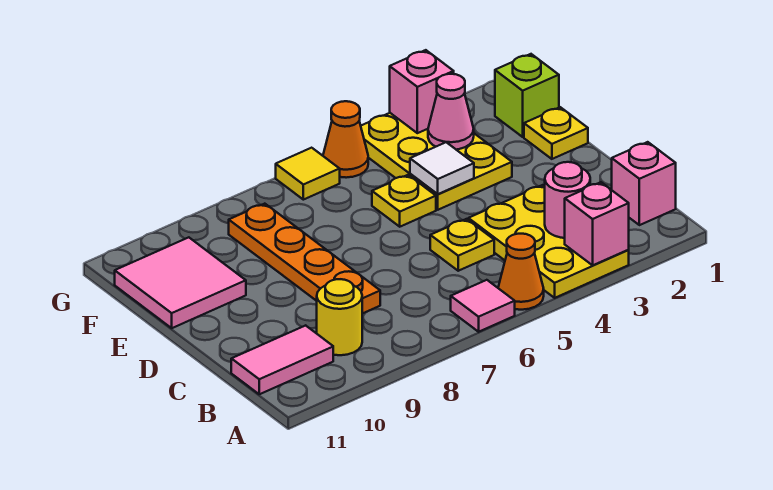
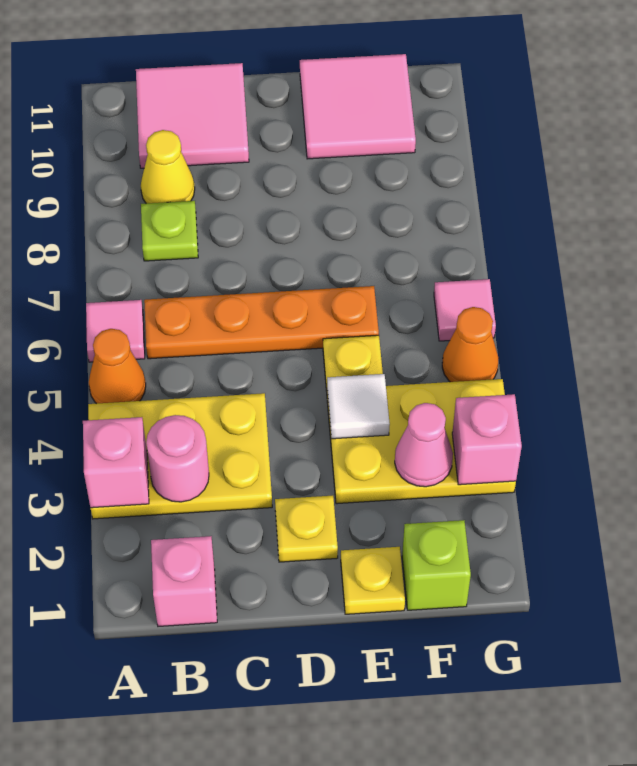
none -> lime 1x1 plate [141,201,198,261]
yellow 1x1 round brick [317,279,362,355] -> yellow 1x1 cone [141,130,195,204]
pink 1x2 tile [231,325,333,394] -> pink 2x2 tile [136,63,249,168]
yellow 1x1 plate [430,219,494,271] -> yellow 1x1 plate moved to [275,496,338,562]
orange 1x4 plate [229,204,380,314] -> orange 1x4 plate moved to [144,286,379,359]
yellow 1x1 tile [276,148,340,200] -> pink 1x1 tile [434,279,496,341]

